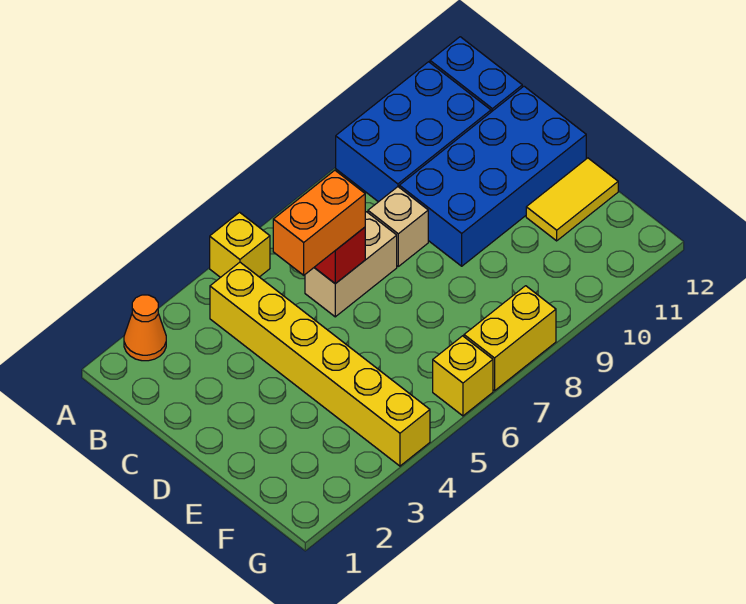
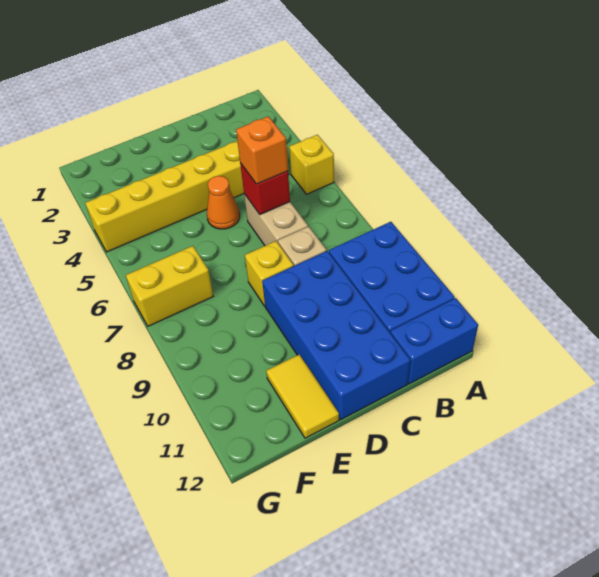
orange 1x1 cone [124,295,166,361] -> orange 1x1 cone moved to [207,176,240,229]
orange 1x2 brick [273,170,365,275] -> orange 1x1 brick [236,116,288,184]
yellow 1x1 brick [433,336,493,416] -> yellow 1x1 brick moved to [245,241,294,306]
yellow 1x2 brick [464,286,556,391] -> yellow 1x2 brick turned to [126,246,213,326]

